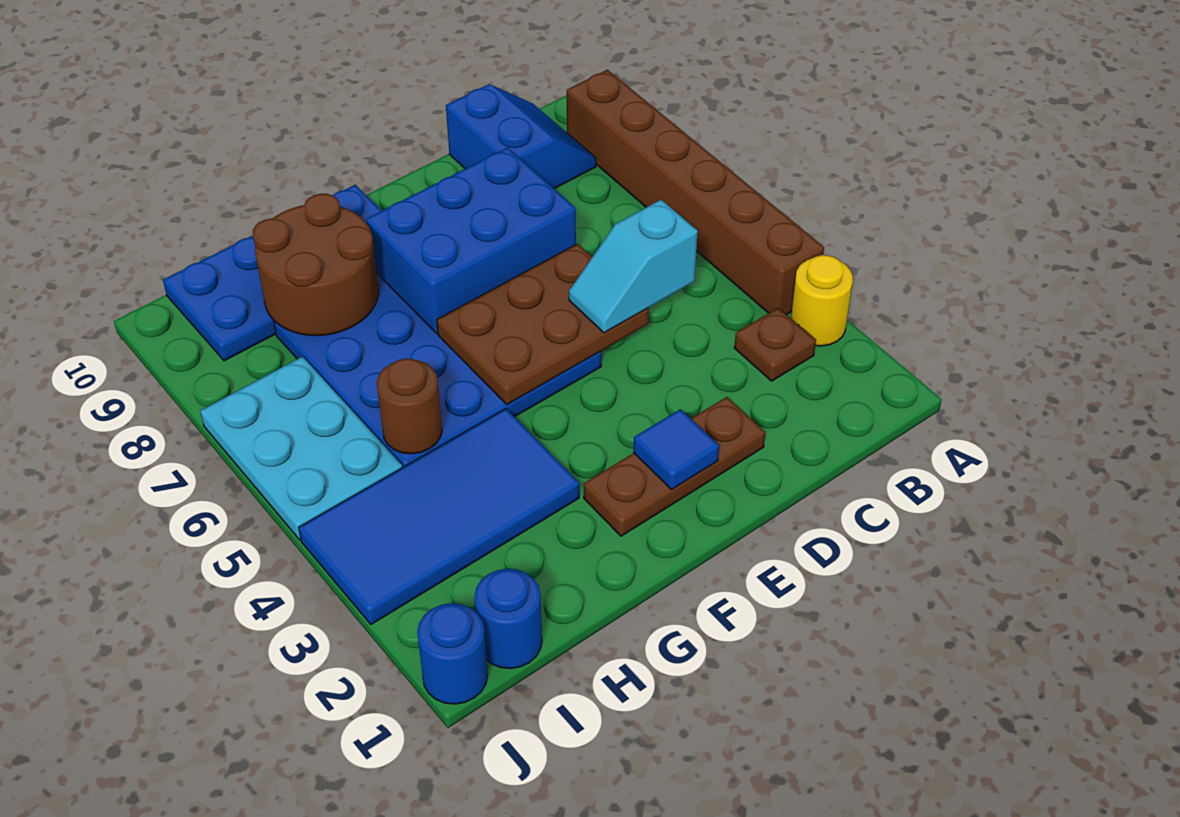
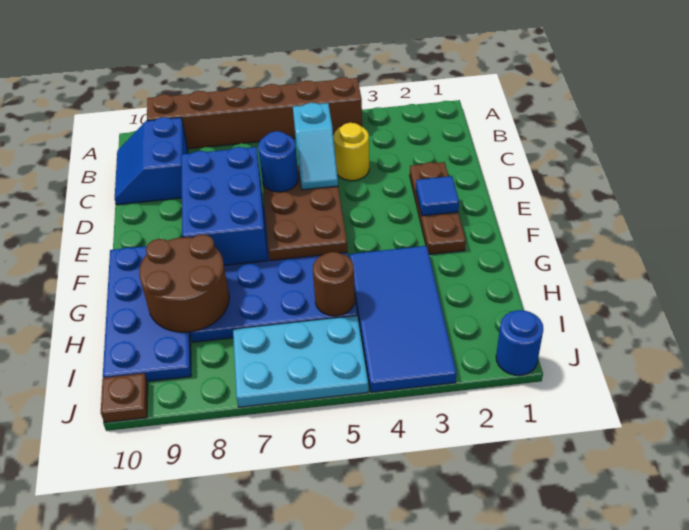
yellow 1x1 round brick [791,255,853,346] -> yellow 1x1 round brick moved to [333,123,369,181]
brown 1x1 plate [734,308,816,381] -> brown 1x1 plate moved to [101,373,148,423]
blue 2x2 slope [446,84,596,189] -> blue 2x2 slope turned to [115,117,188,205]
blue 1x1 round brick [475,569,542,669] -> blue 1x1 round brick moved to [258,131,298,192]

